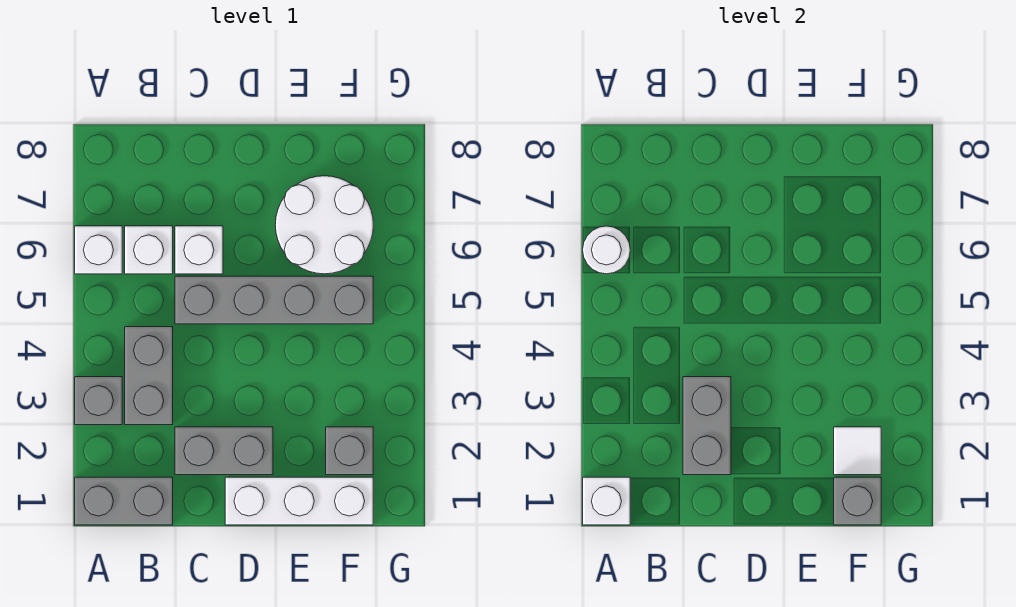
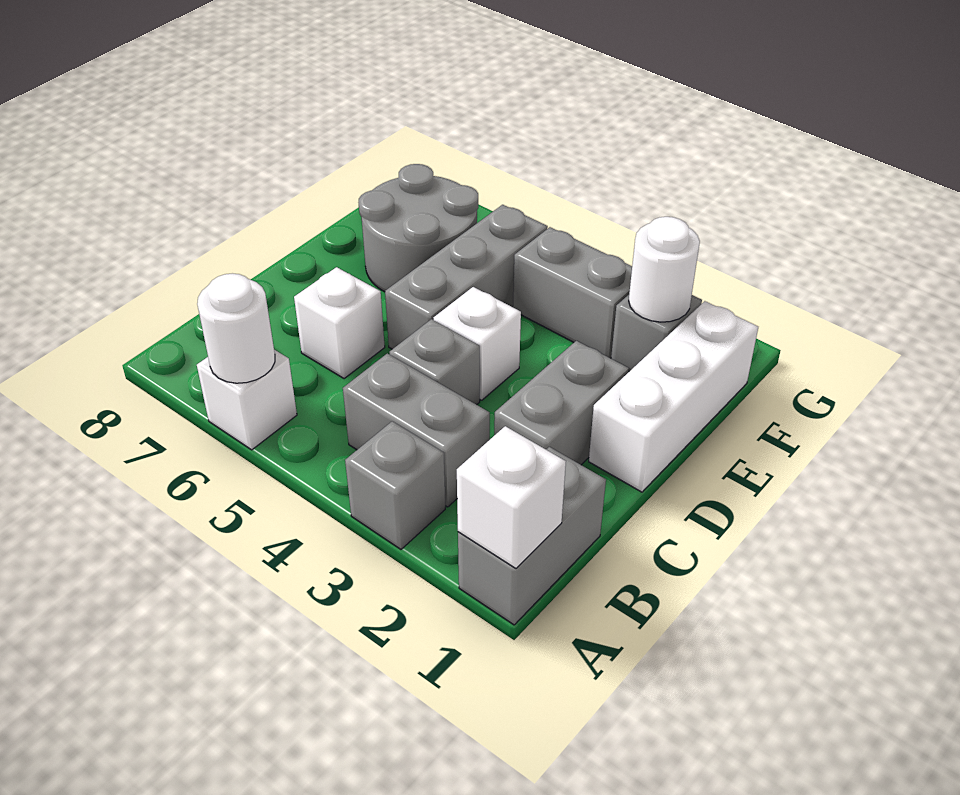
white 1x1 brick [125,226,173,274] -> white 1x1 brick moved to [434,287,521,400]
grey 1x2 brick [683,377,731,475] -> grey 1x2 brick moved to [513,227,632,358]
grey 1x4 brick [175,276,373,324] -> grey 1x3 brick [385,205,548,349]
white 2x2 round brick [275,176,373,274] -> grey 2x2 round brick [358,164,478,292]
grey 1x1 brick [834,477,881,525] -> grey 1x1 brick moved to [389,319,480,405]
white 1x1 tile [834,427,881,475] -> white 1x1 round brick [629,217,700,322]

